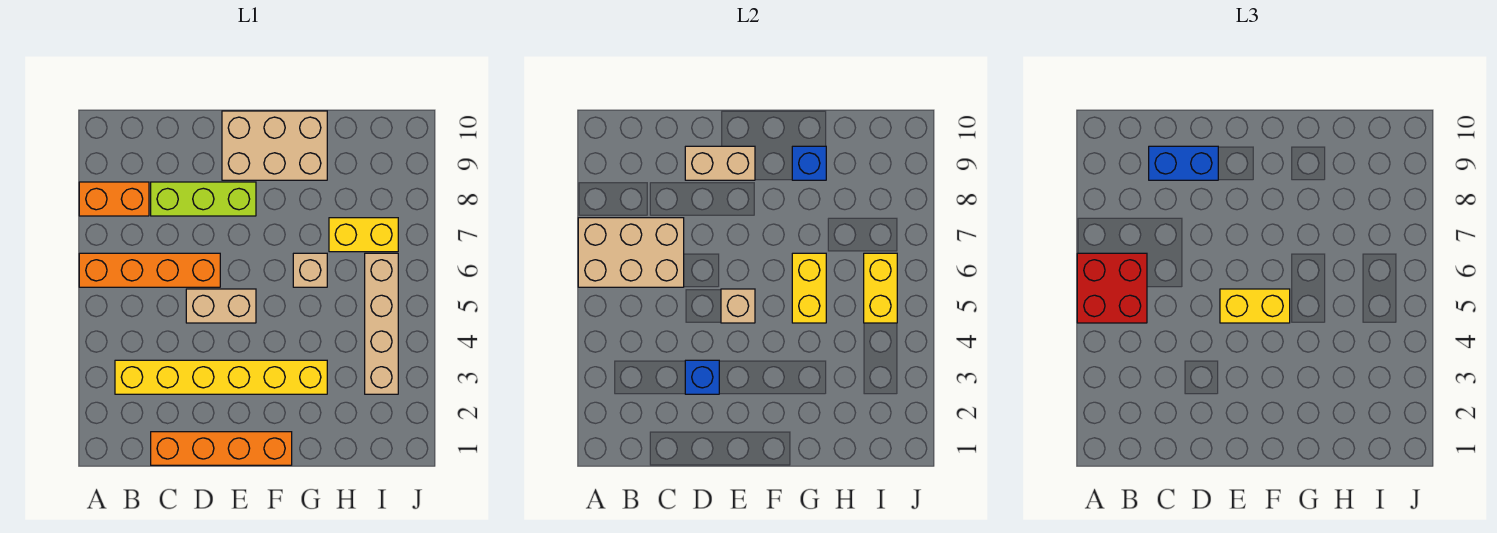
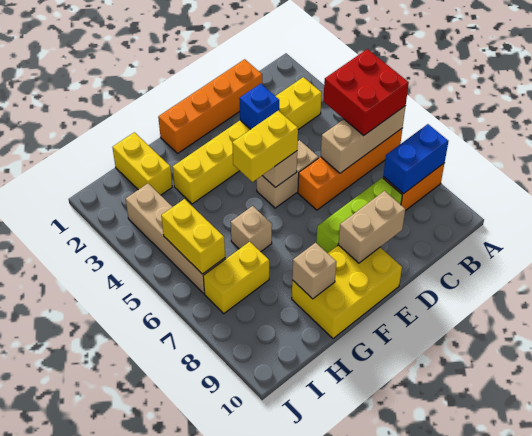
tan 2x3 brick [578,218,684,287] -> tan 1x3 brick [321,106,405,173]
blue 1x2 brick [1149,146,1218,180] -> blue 1x2 brick moved to [383,124,448,194]
tan 2x3 brick [222,111,327,180] -> yellow 2x3 brick [292,245,402,339]
yellow 1x2 brick [792,253,826,323] -> yellow 1x2 brick moved to [112,132,172,195]
blue 1x1 brick [792,146,826,180] -> tan 1x1 brick [292,243,336,299]

